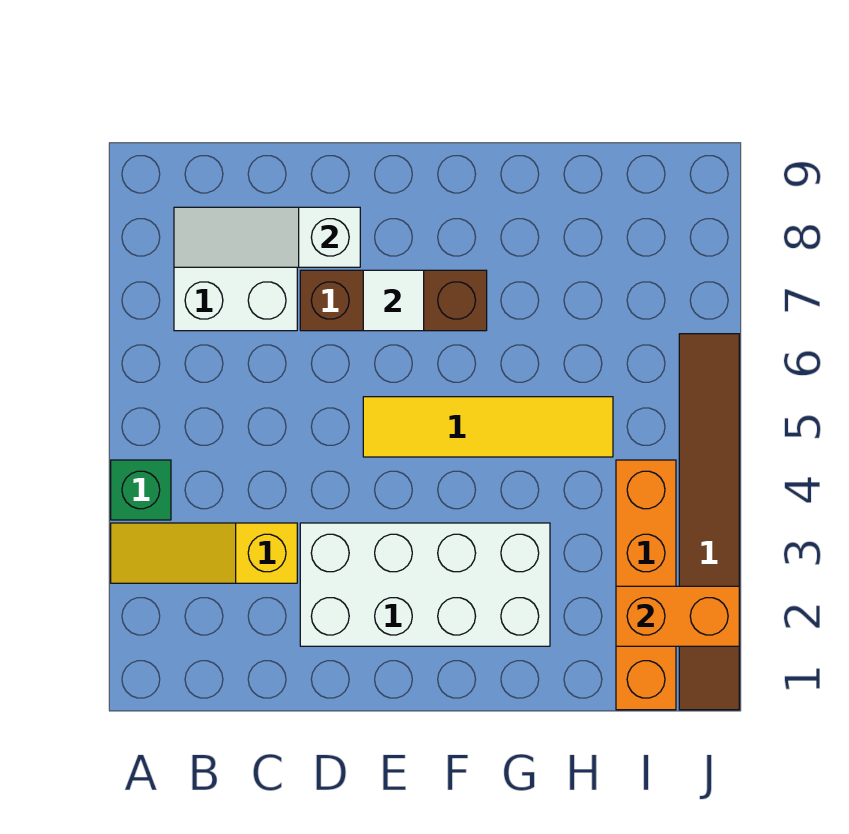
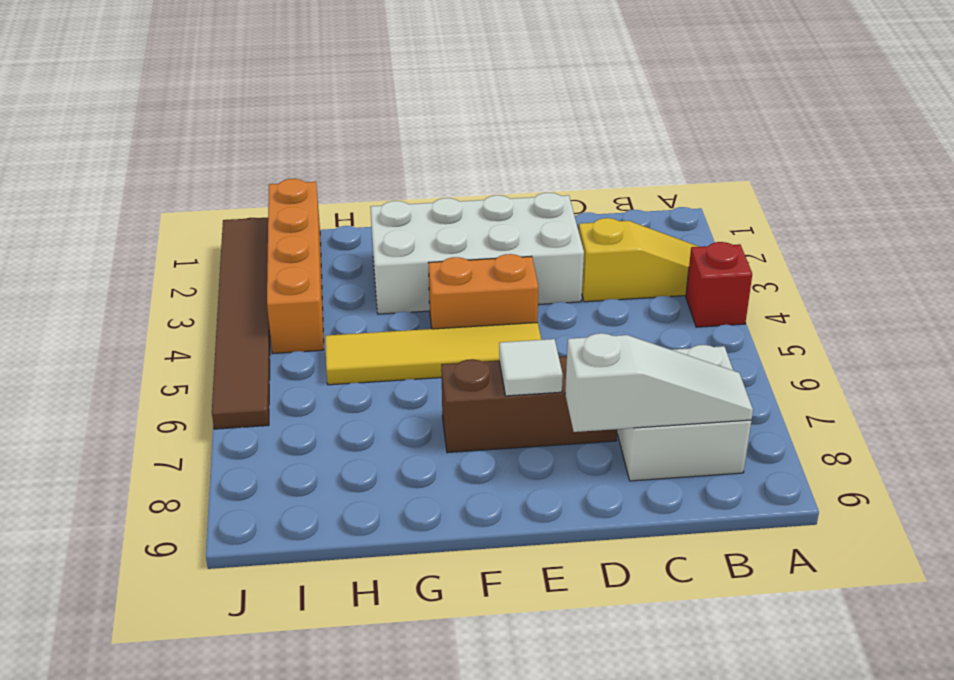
green 1x1 brick [111,460,171,520] -> red 1x1 brick [686,242,752,327]
orange 1x2 brick [616,586,739,646] -> orange 1x2 brick moved to [429,254,538,329]

